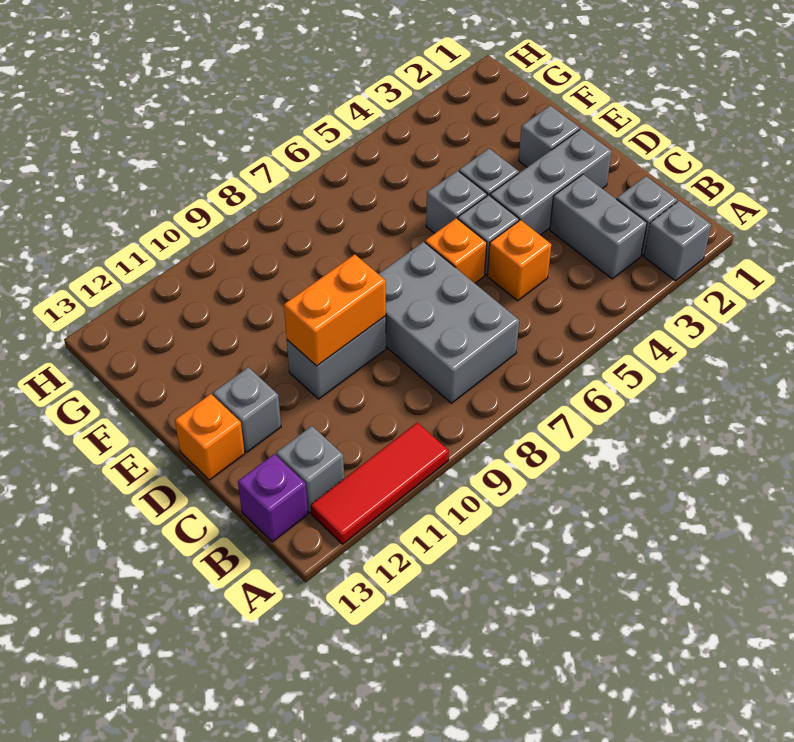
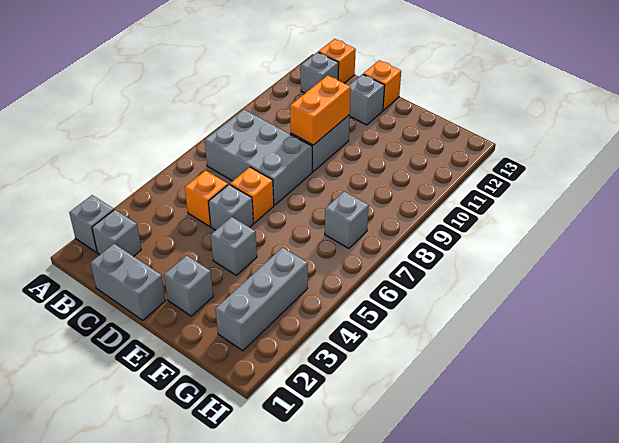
red 1x3 tile [311,423,449,544] -> none
grey 1x2 brick [550,174,647,279] -> grey 1x2 brick moved to [91,244,166,320]
purple 1x1 brick [238,454,308,542] -> orange 1x1 brick [318,39,356,83]
grey 1x3 brick [490,129,612,235] -> grey 1x3 brick moved to [215,248,308,351]
grey 1x1 brick [426,171,487,233] -> grey 1x1 brick moved to [325,191,369,249]

